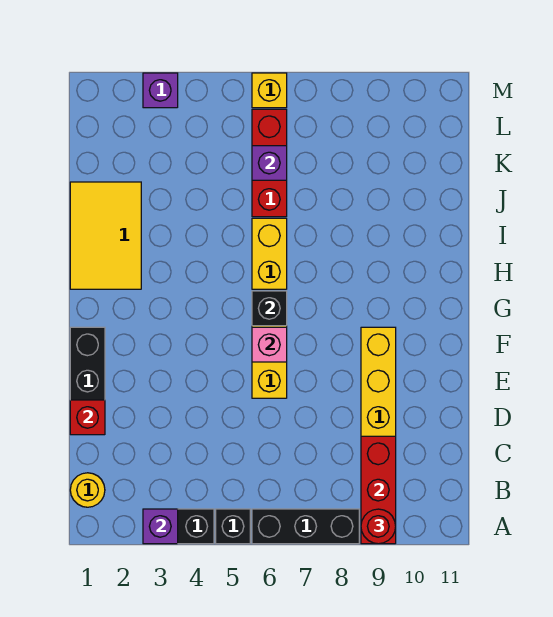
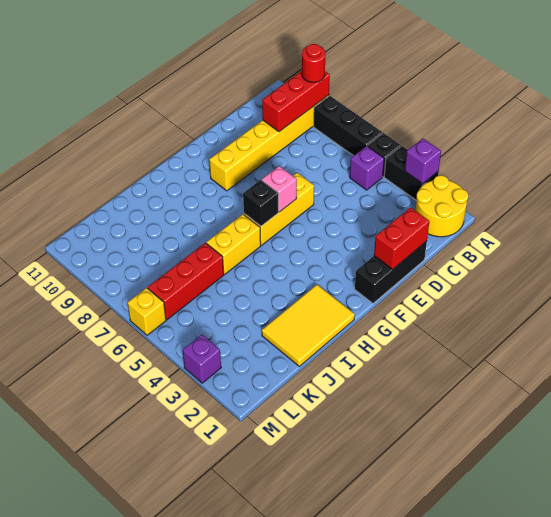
yellow 1x1 round brick [70,473,105,507] -> yellow 2x2 round brick [415,175,468,237]
red 1x1 brick [70,400,105,435] -> red 1x2 brick [374,207,429,269]
purple 1x1 brick [252,146,287,180] -> purple 1x1 brick moved to [350,146,384,190]

